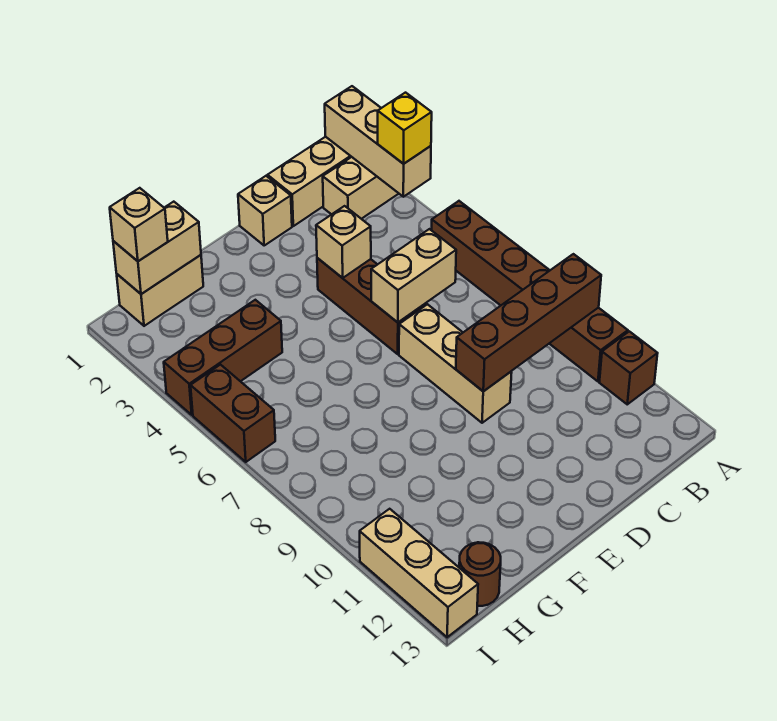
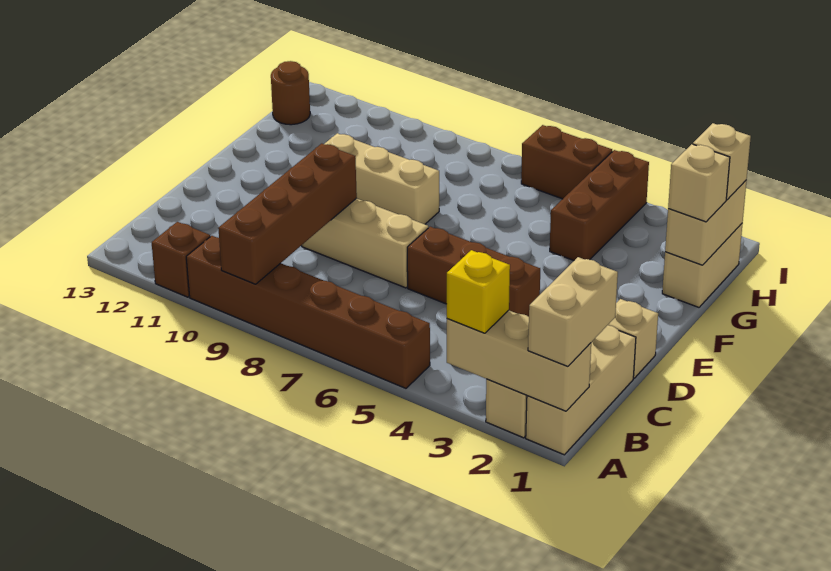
tan 1x2 brick [371,229,456,322] -> tan 1x2 brick moved to [528,257,618,366]
tan 1x1 brick [316,206,371,278] -> tan 1x1 brick moved to [668,144,730,222]
tan 1x3 brick [360,509,478,637] -> tan 1x3 brick moved to [324,133,439,224]

